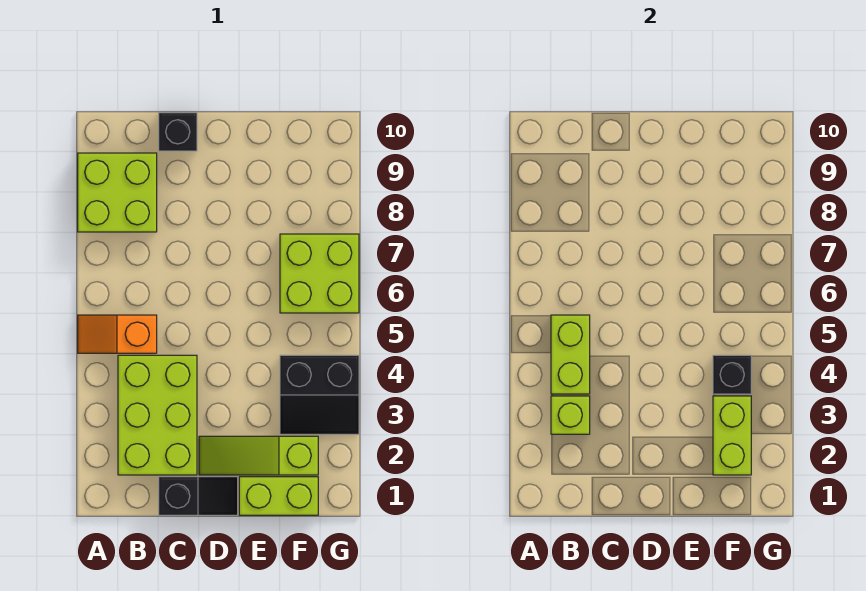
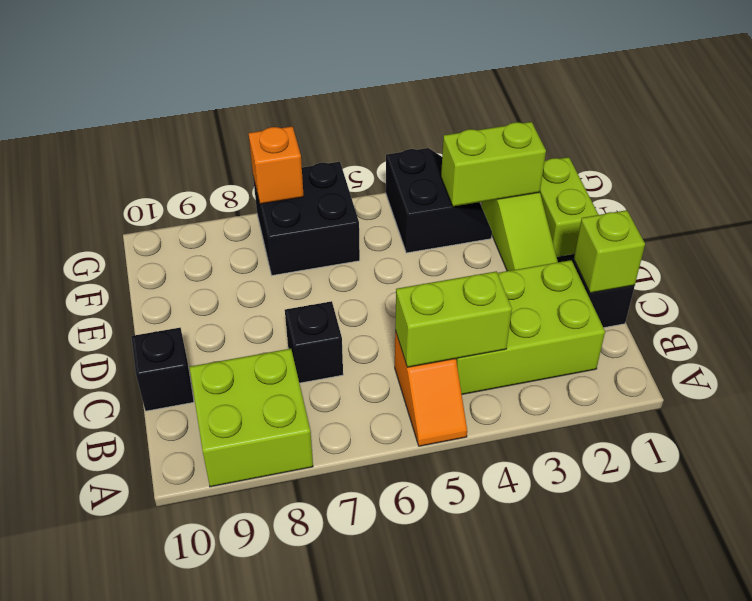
lime 1x1 brick [551,396,590,434] -> lime 1x1 brick moved to [574,210,645,293]
black 1x1 brick [713,355,751,394] -> black 1x1 brick moved to [285,301,343,383]
lime 2x2 brick [280,234,359,313] -> black 2x2 brick [253,162,360,275]
none -> orange 1x1 brick [248,126,304,204]

